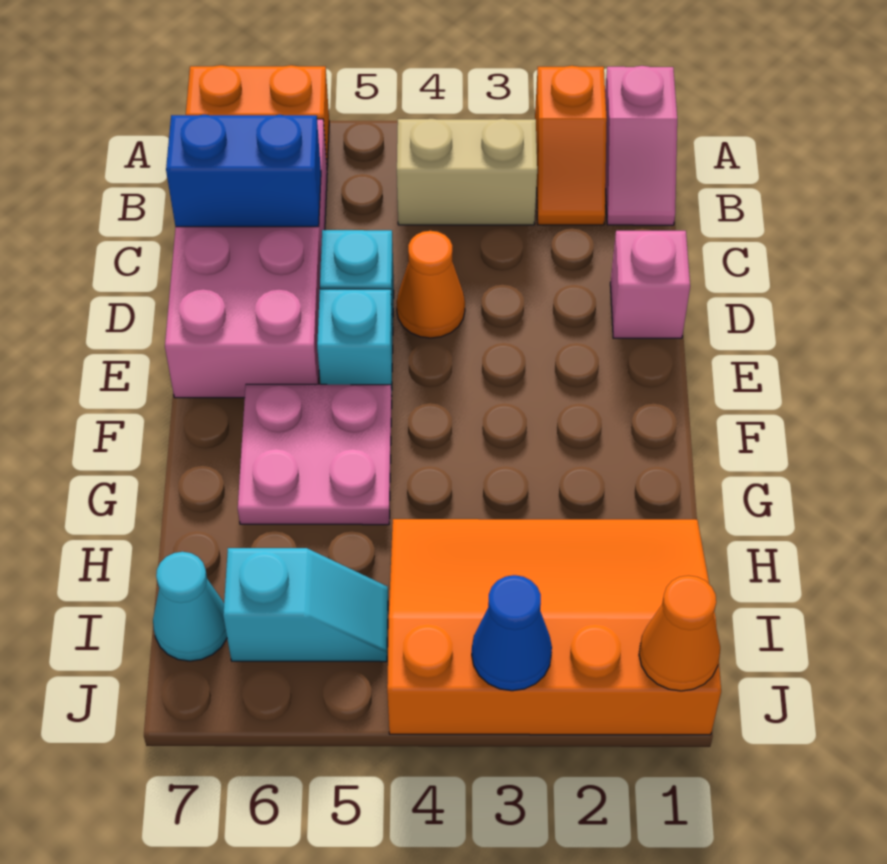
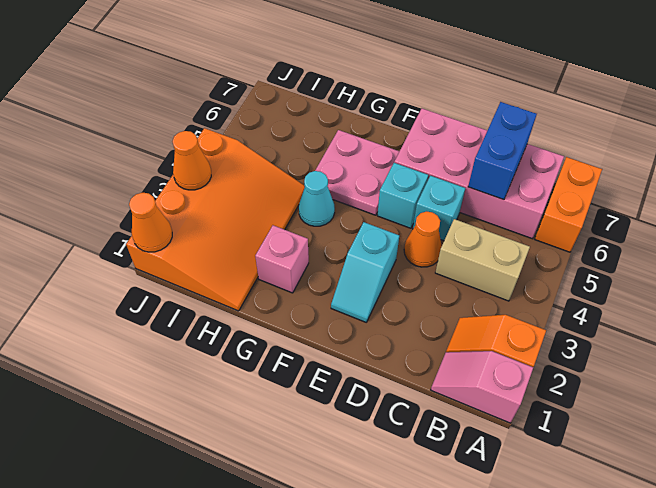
tan 1x2 brick [397,119,537,225] -> tan 1x2 brick turned to [435,219,530,301]
pink 1x1 brick [610,231,690,338] -> pink 1x1 brick moved to [255,225,309,293]
cyan 1x2 slope [223,548,388,662] -> cyan 1x2 slope moved to [331,222,399,322]
cyan 1x1 cone [153,552,227,661] -> cyan 1x1 cone moved to [299,171,335,226]
blue 1x1 cone [472,575,552,691] -> orange 1x1 cone [173,131,211,190]

